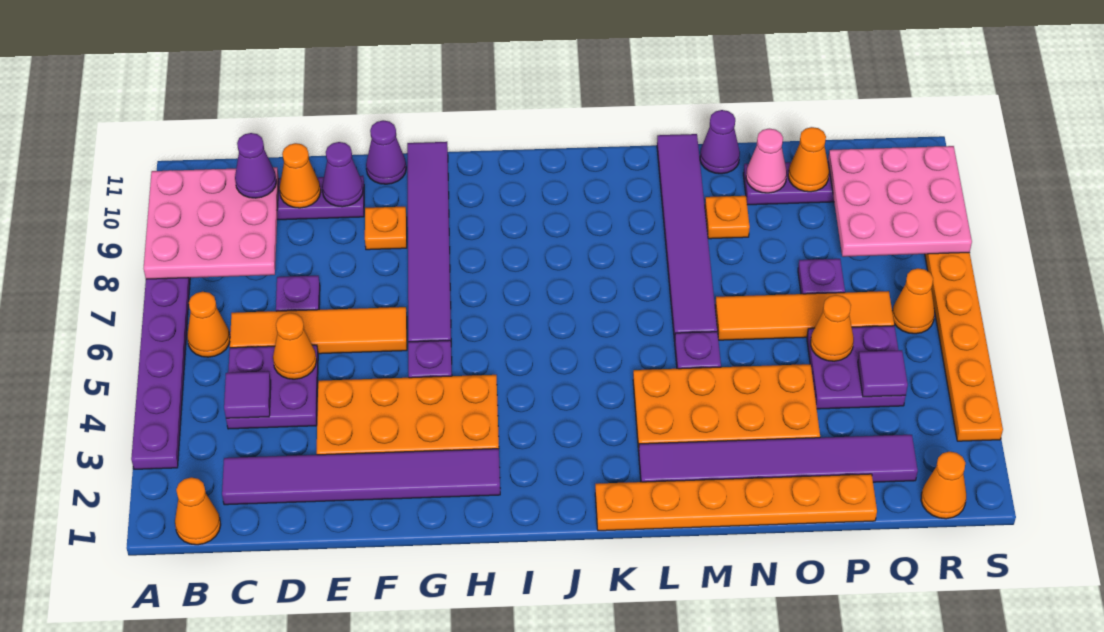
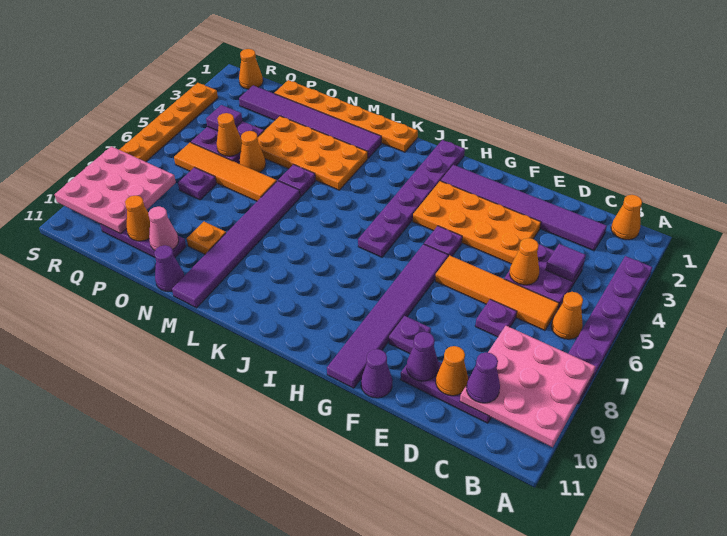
orange 1x1 plate [365,207,407,250] -> purple 1x1 plate [389,316,431,354]
none -> purple 1x6 plate [358,140,465,257]
orange 1x1 cone [892,268,935,334] -> orange 1x1 cone moved to [239,131,266,172]

